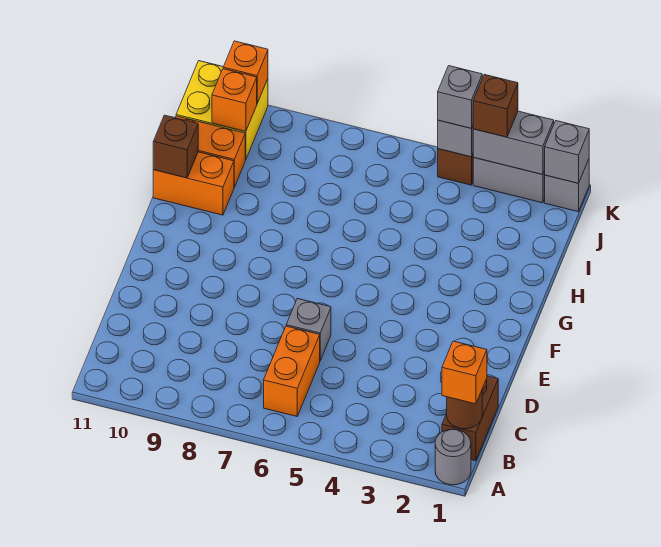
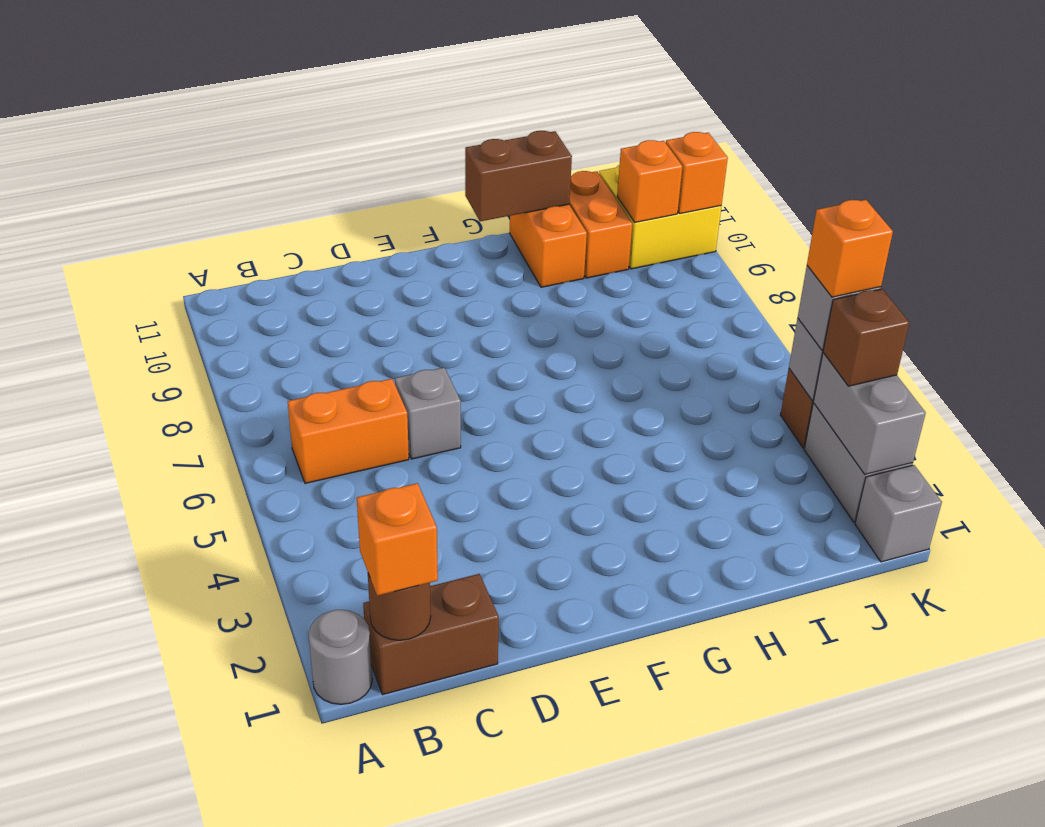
brown 1x1 brick [153,115,198,178] -> brown 1x2 brick [465,131,572,221]
grey 1x1 brick [545,121,589,183] -> none
none -> orange 1x1 brick [807,200,893,297]

